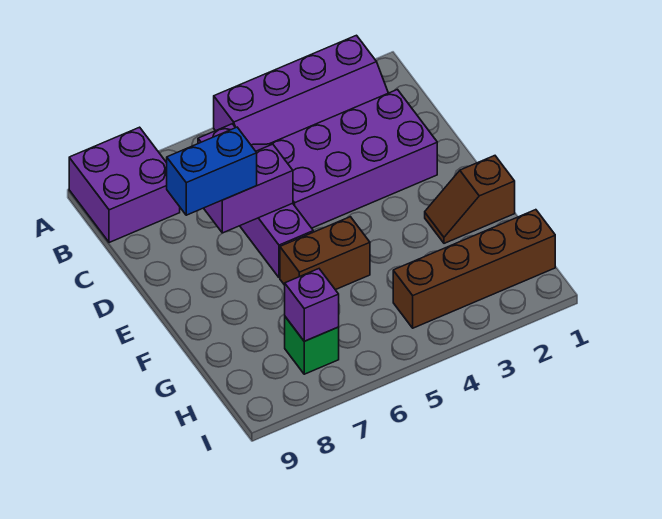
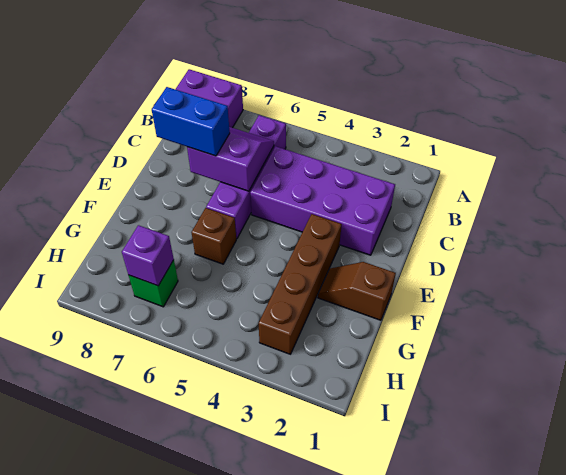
purple 2x4 slope [214,35,388,145] -> none
brown 1x2 brick [280,217,370,290] -> brown 1x1 brick [192,208,236,264]
brown 1x4 brick [393,210,555,328] -> brown 1x4 brick turned to [258,214,342,354]

